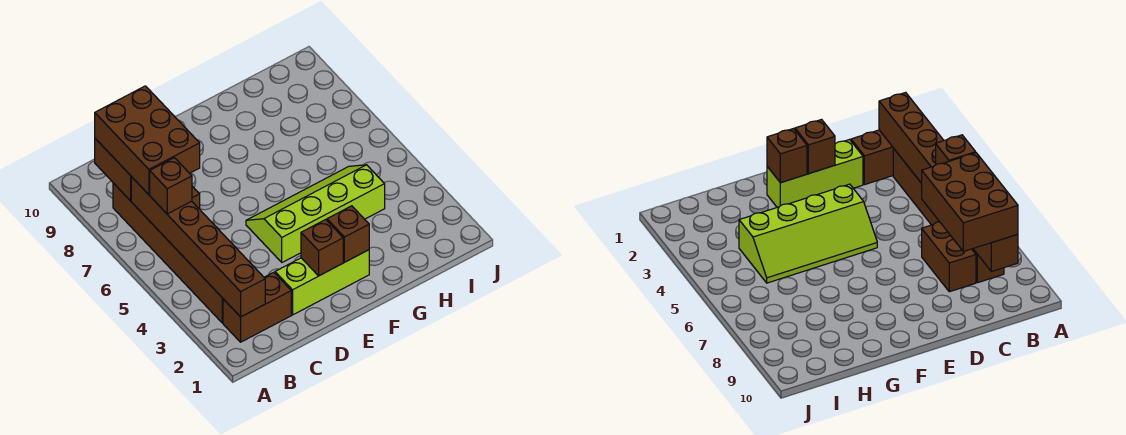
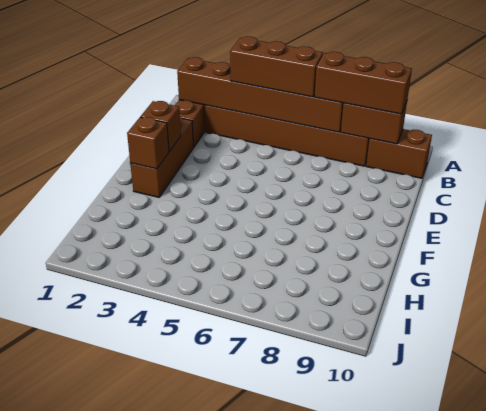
brown 1x1 brick [150,158,192,214] -> brown 1x3 brick [230,36,323,97]
brown 2x3 brick [95,86,200,194] -> brown 1x3 brick [315,52,412,114]
brown 1x2 brick [922,222,976,292] -> brown 1x2 brick moved to [366,129,432,178]
lime 1x3 brick [275,250,369,315] -> brown 1x3 brick [130,117,193,197]
lime 2x4 slope [246,165,385,262] -> none

